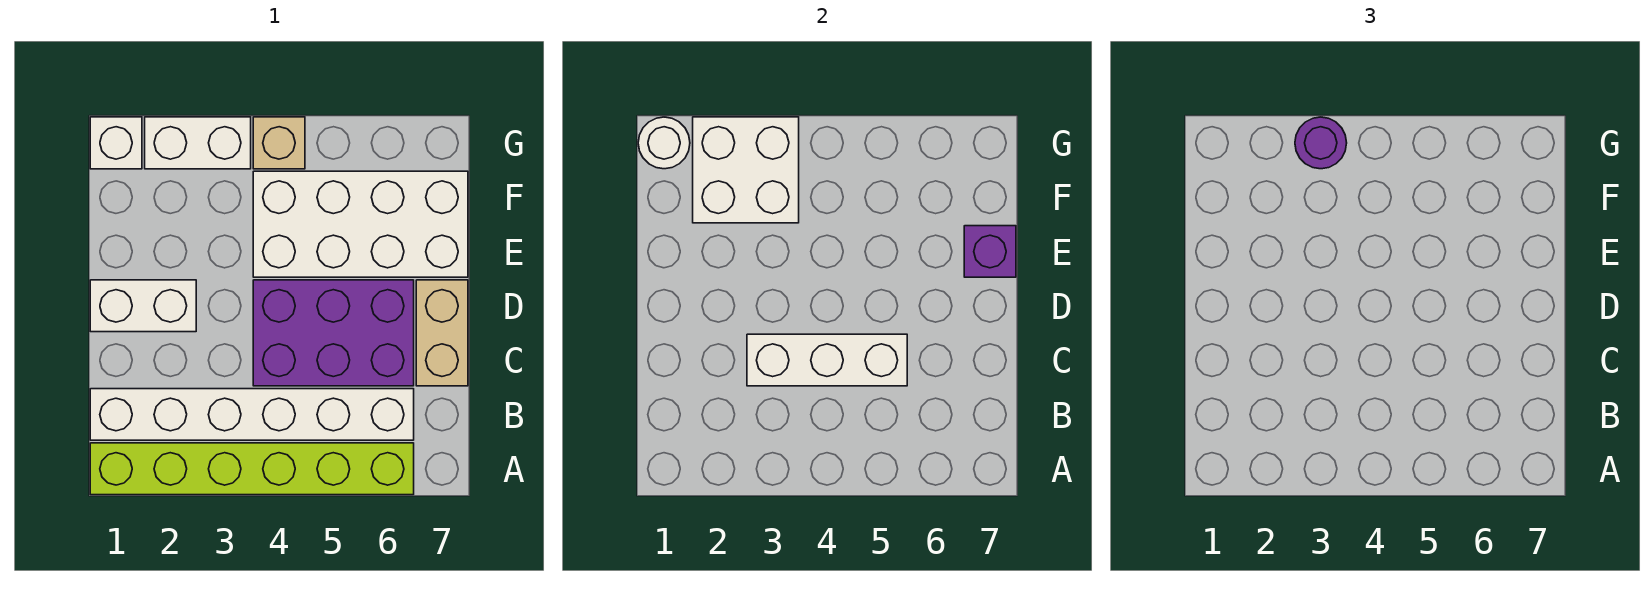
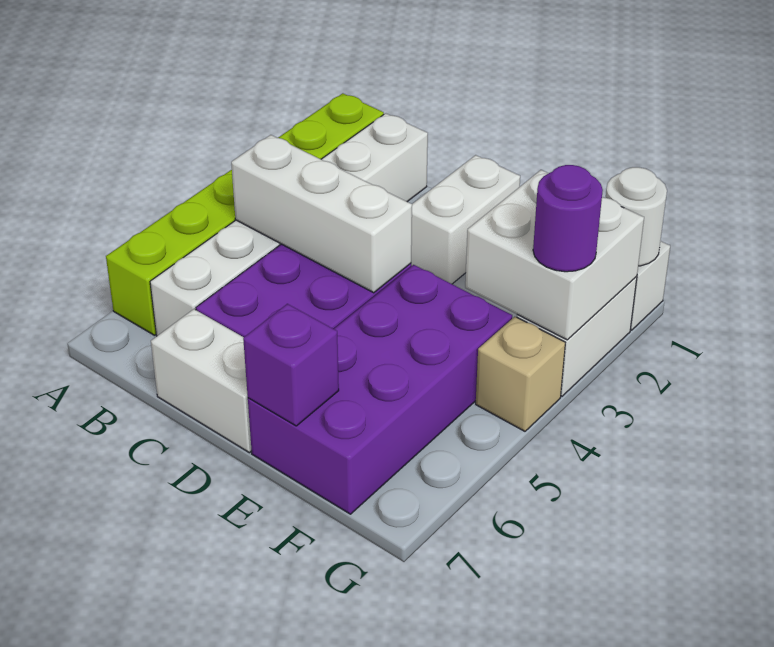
white 1x3 brick [747,334,907,386] -> white 1x3 brick turned to [231,135,412,293]
tan 1x2 brick [416,280,468,386] -> white 1x2 brick [151,309,252,453]
white 2x4 brick [253,171,468,277] -> purple 2x4 brick [248,265,512,514]

